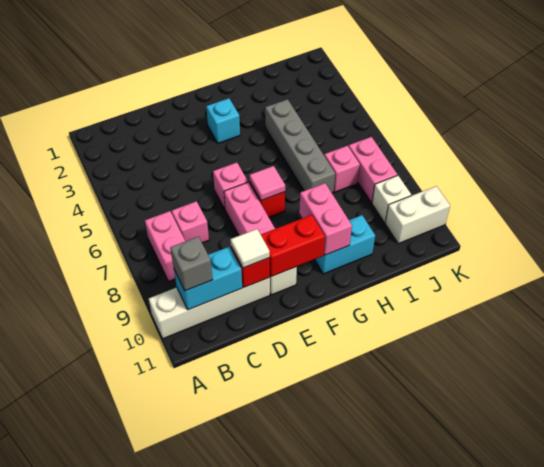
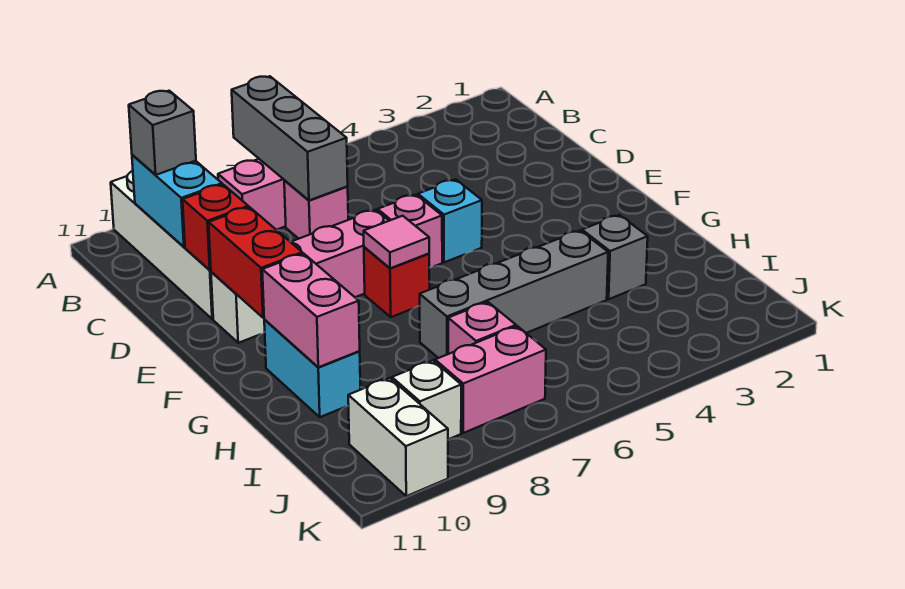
none -> grey 1x3 brick [232,76,348,200]
white 1x1 tile [230,229,270,268] -> none
cyan 1x1 brick [206,98,240,143] -> cyan 1x1 brick moved to [418,179,482,262]
pink 1x2 brick [299,183,352,255] -> pink 1x2 brick turned to [262,254,360,367]
none -> grey 1x1 brick [582,215,648,299]

